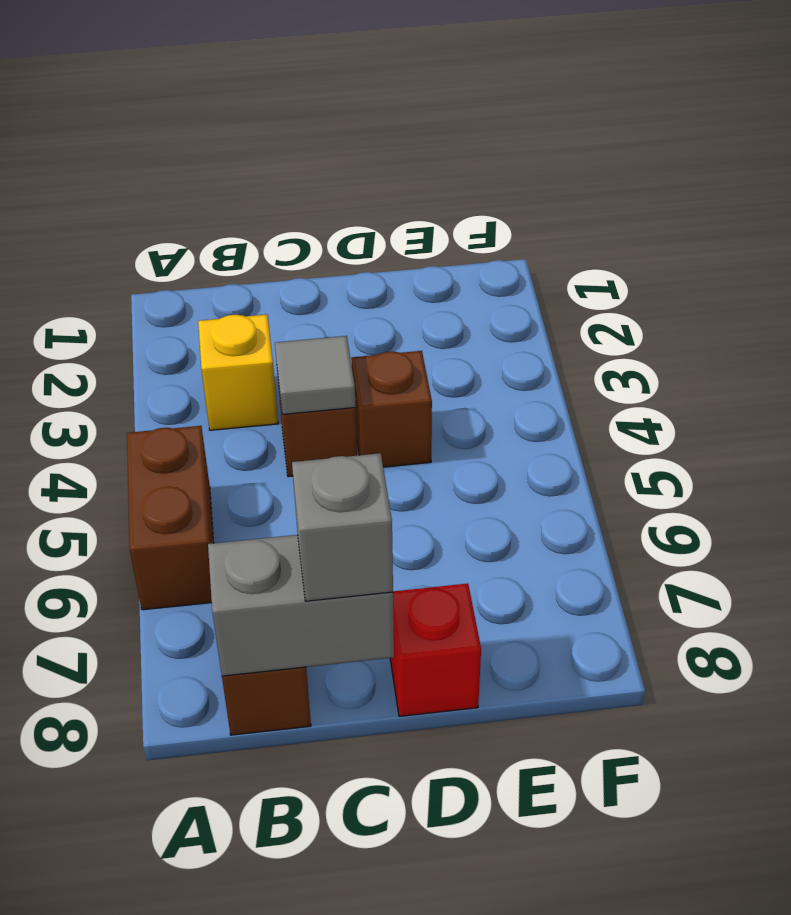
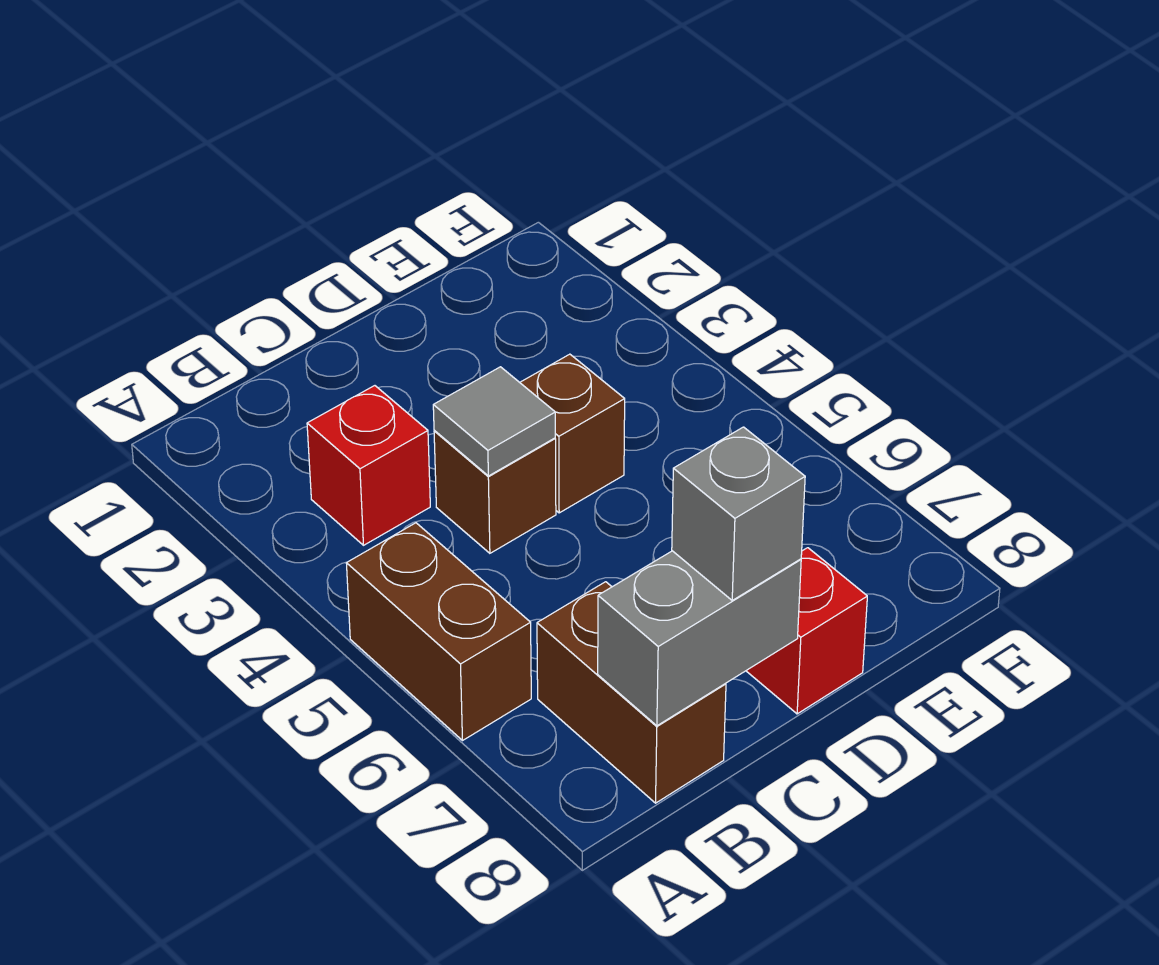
yellow 1x1 brick [198,314,278,430] -> red 1x1 brick [307,386,430,545]

